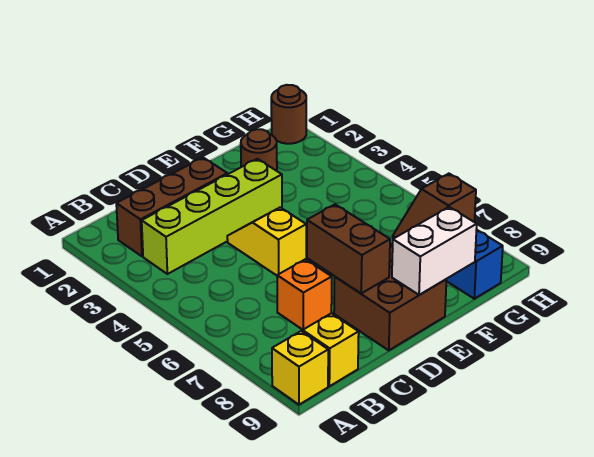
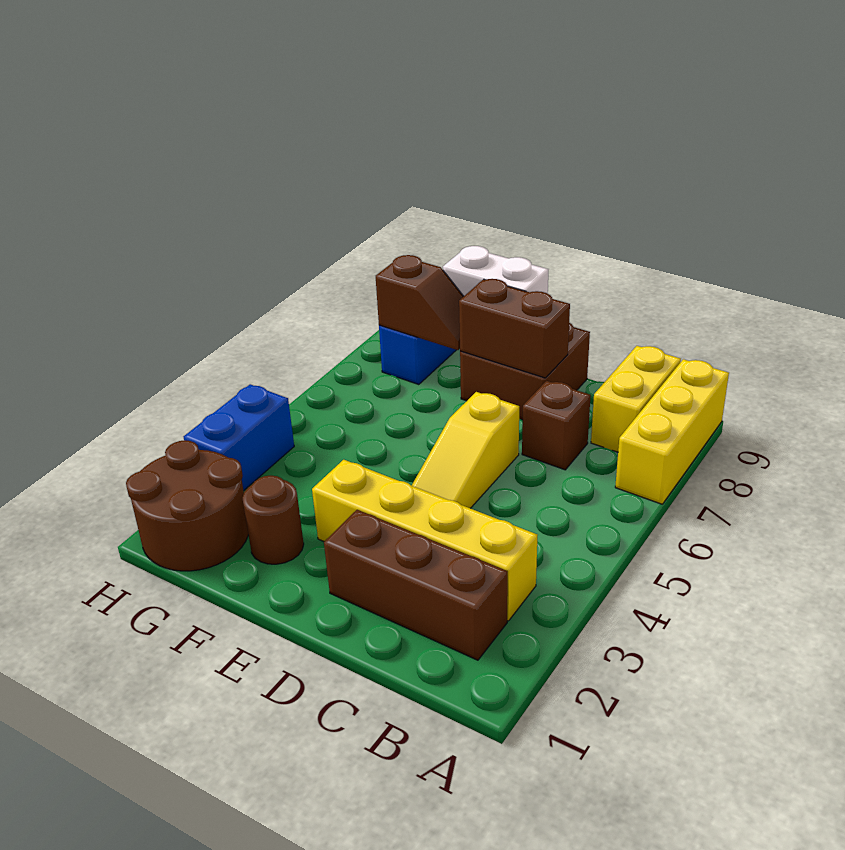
yellow 1x1 brick [272,331,328,405] -> yellow 1x3 brick [615,359,729,504]
lime 1x4 brick [142,159,282,274] -> yellow 1x4 brick [312,460,537,621]
yellow 1x1 brick [303,313,359,386] -> yellow 1x2 brick [591,346,681,452]
orange 1x1 brick [277,259,332,330] -> brown 1x1 brick [522,381,591,470]
yellow 1x2 slope [227,207,306,275] -> yellow 1x3 slope [412,392,519,508]
brown 1x2 brick [307,204,390,293] -> brown 1x2 brick turned to [459,279,570,378]
brown 1x1 round brick [271,85,306,144] -> brown 2x2 round brick [126,440,248,571]
none -> blue 1x2 brick [184,384,294,491]

